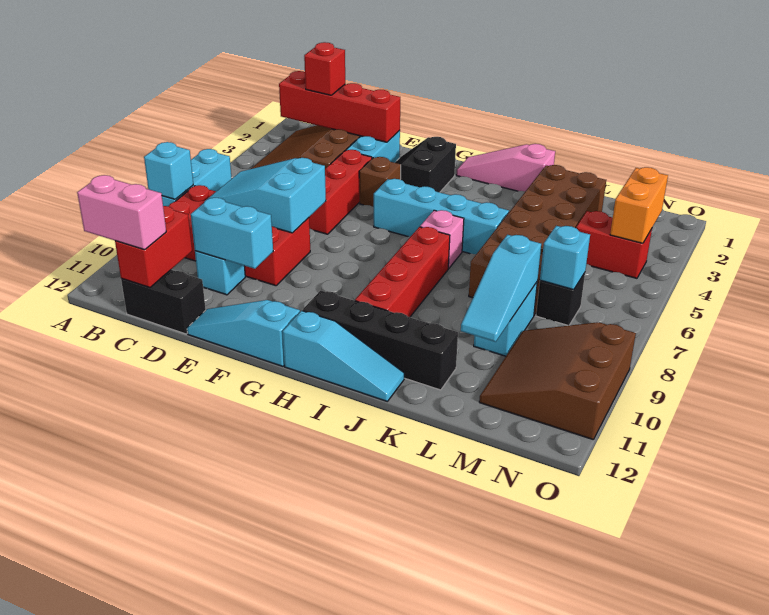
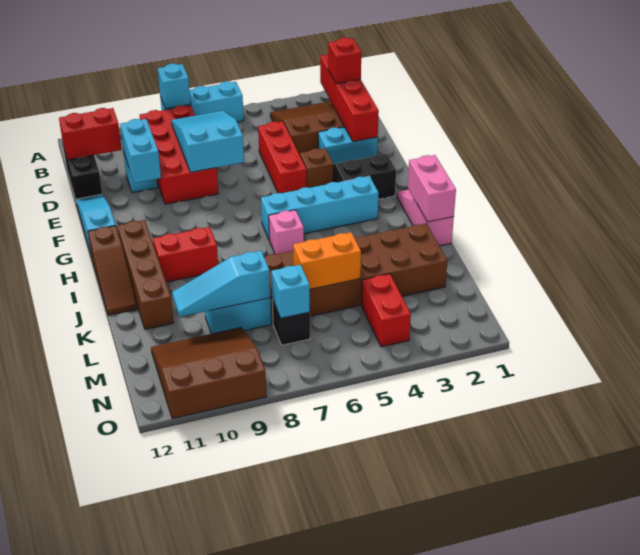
pink 1x2 brick [77,175,166,250] -> pink 1x2 brick moved to [408,155,456,222]
red 1x3 brick [309,150,372,234] -> red 1x3 brick turned to [258,122,307,193]
cyan 1x4 brick [374,179,509,254] -> cyan 1x4 brick turned to [261,176,379,240]
black 1x4 brick [303,290,458,390] -> brown 1x4 brick [118,220,174,329]
cyan 1x3 slope [283,311,404,402] -> brown 1x3 slope [88,226,137,315]
red 1x4 brick [355,227,450,317] -> red 1x2 brick [153,227,218,282]
orange 1x2 brick [610,167,668,243] -> orange 1x2 brick moved to [293,232,361,289]

